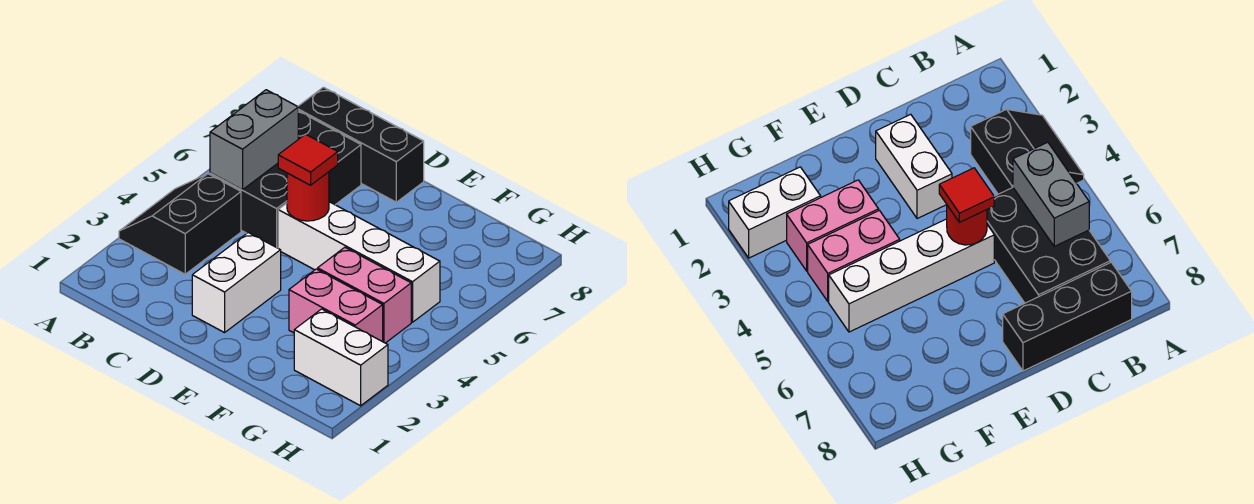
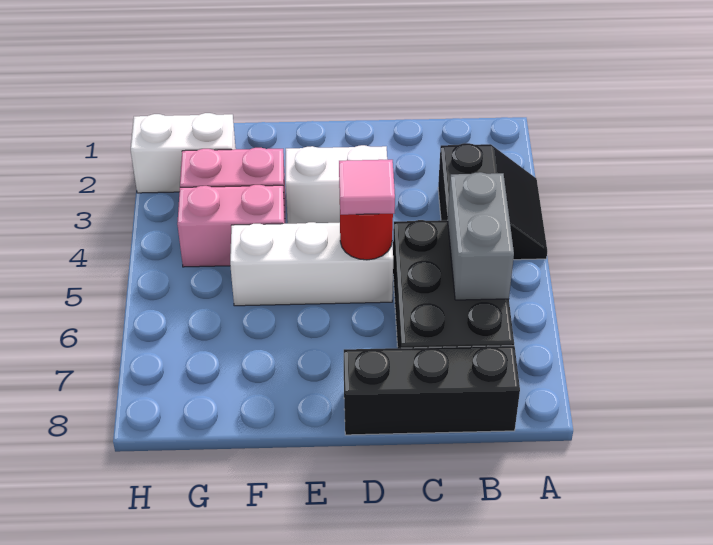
white 1x2 brick [192,233,281,333] -> white 1x2 brick turned to [286,145,387,224]
white 1x4 brick [278,202,440,322] -> white 1x3 brick [230,222,393,306]
red 1x1 tile [278,134,338,185] -> pink 1x1 tile [339,160,395,215]

